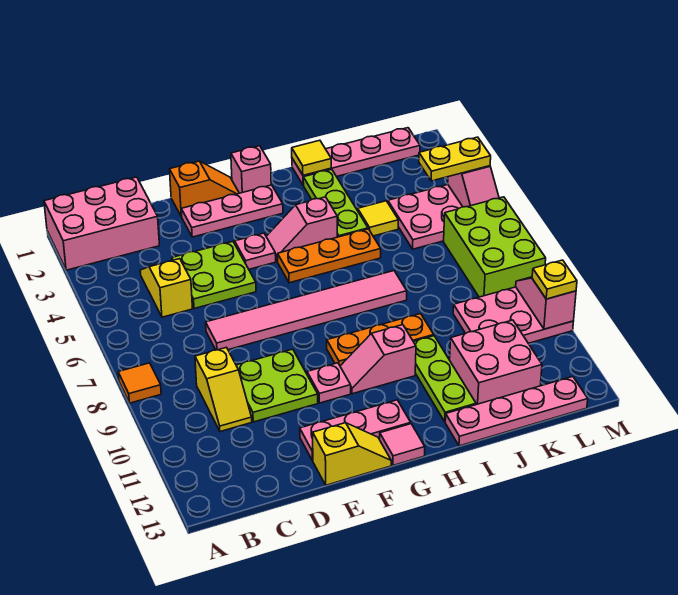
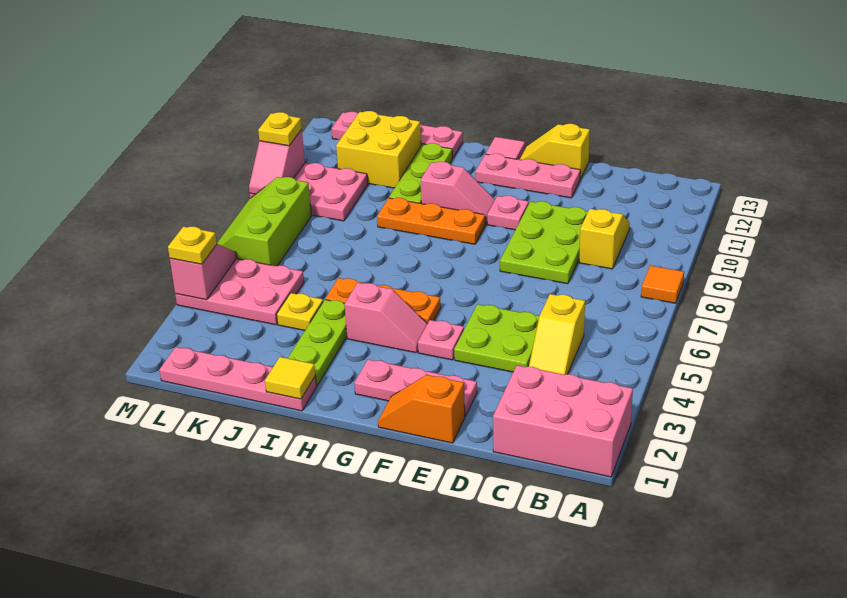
pink 1x6 tile [206,271,407,350] -> none
lime 2x2 plate [236,349,318,422] -> lime 2x3 plate [500,201,588,284]
pink 1x1 brick [231,146,271,193] -> none
yellow 1x1 tile [358,201,399,236] -> yellow 1x1 plate [277,293,323,330]
pink 2x2 brick [450,320,542,405] -> yellow 2x2 brick [336,111,421,188]
yellow 1x2 plate [419,137,491,181] -> yellow 1x1 plate [168,227,217,264]
lime 2x3 brick [444,197,546,297] -> lime 2x3 slope [217,177,311,266]

